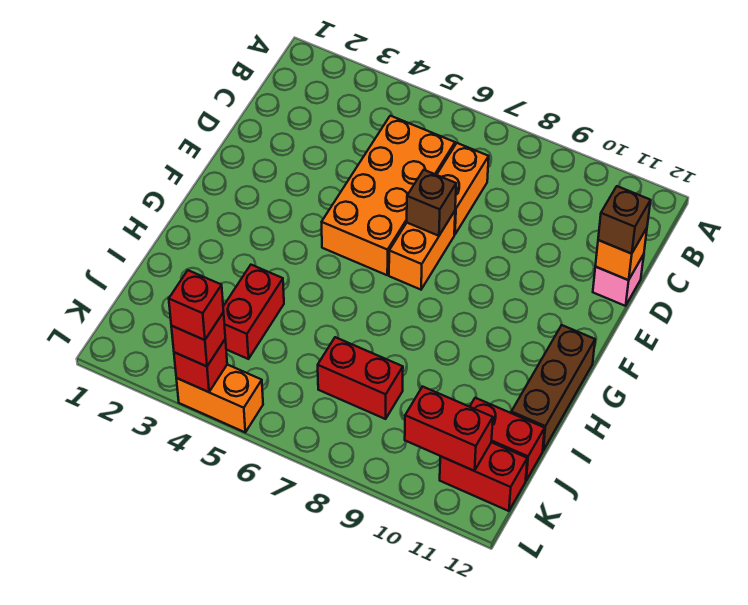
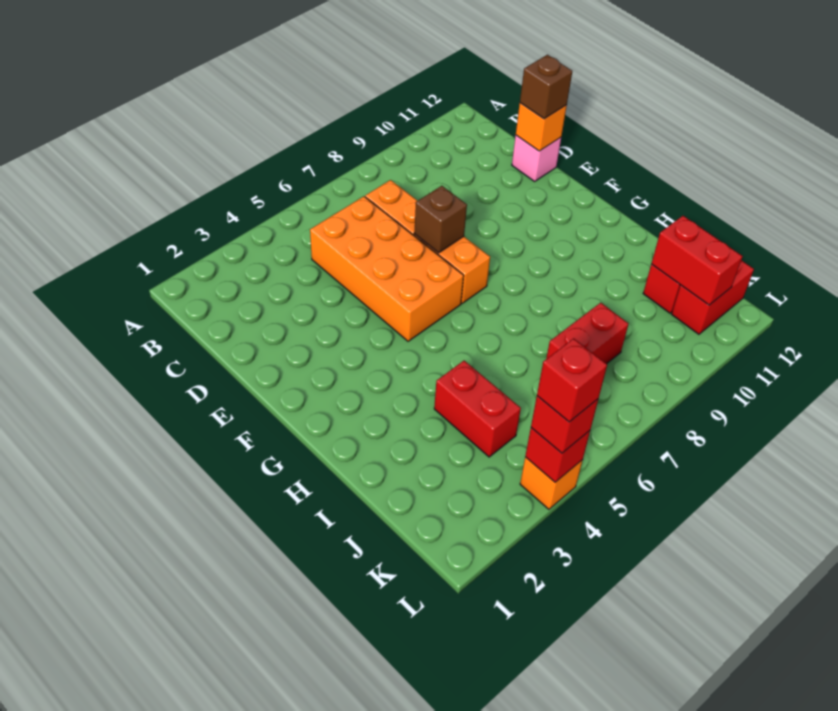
brown 1x3 brick [511,325,595,450] -> none
red 1x2 brick [405,387,493,471] -> red 1x2 brick turned to [651,216,742,305]
orange 1x2 brick [176,365,263,432] -> orange 1x1 brick [520,457,583,509]

